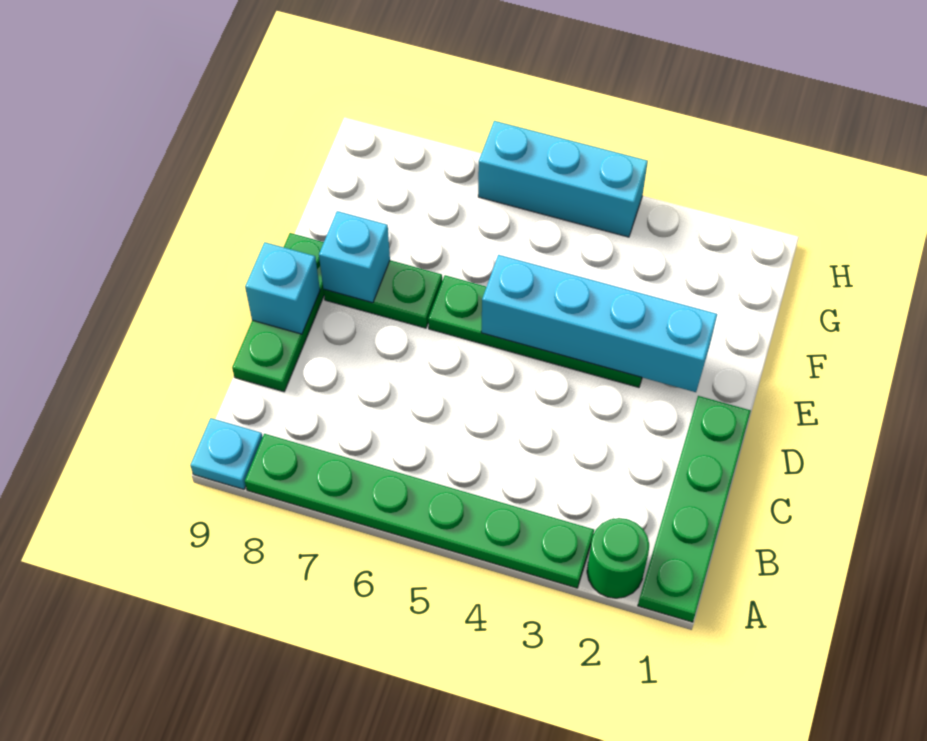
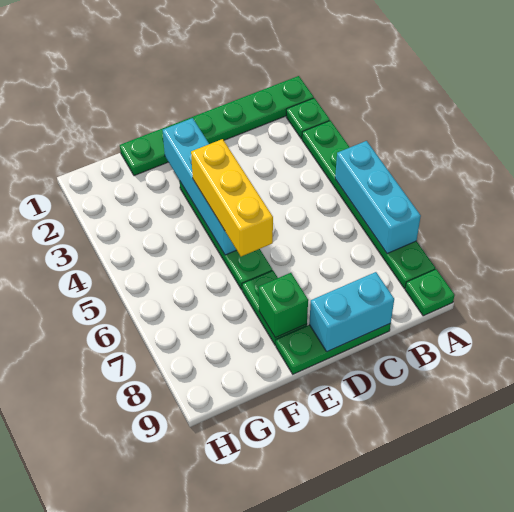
green 1x4 plate [638,396,751,622] -> green 1x6 plate [120,76,314,176]
green 1x1 round brick [587,518,649,598] -> green 1x1 plate [286,98,330,139]
cyan 1x1 plate [190,418,263,489] -> green 1x1 plate [405,269,455,316]
cyan 1x1 brick [245,242,320,334] -> cyan 1x2 brick [309,272,394,352]
none -> yellow 1x3 brick [191,139,273,256]
cyan 1x1 brick [319,211,390,303] -> green 1x1 brick [259,273,308,338]
cyan 1x3 brick [478,121,648,237] -> cyan 1x3 brick moved to [335,141,421,254]

